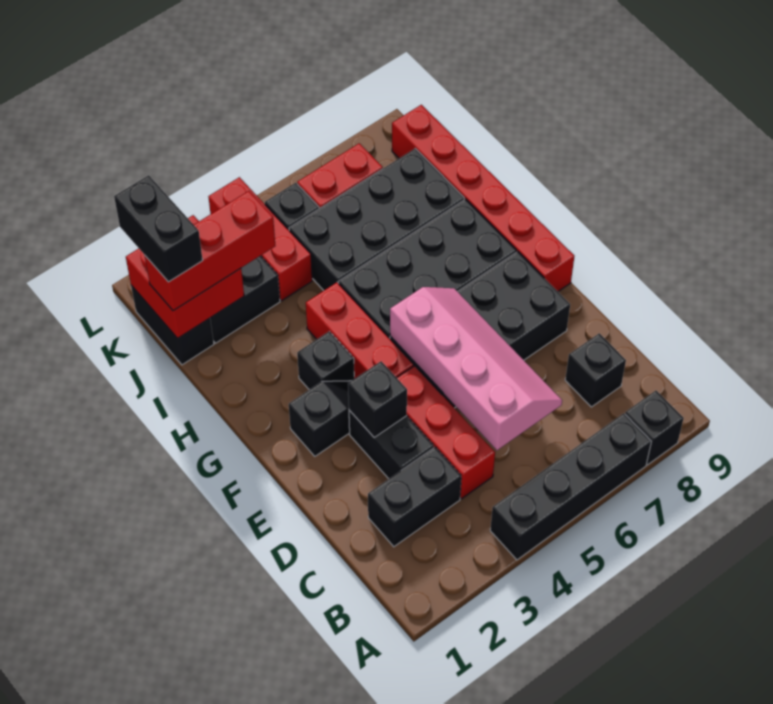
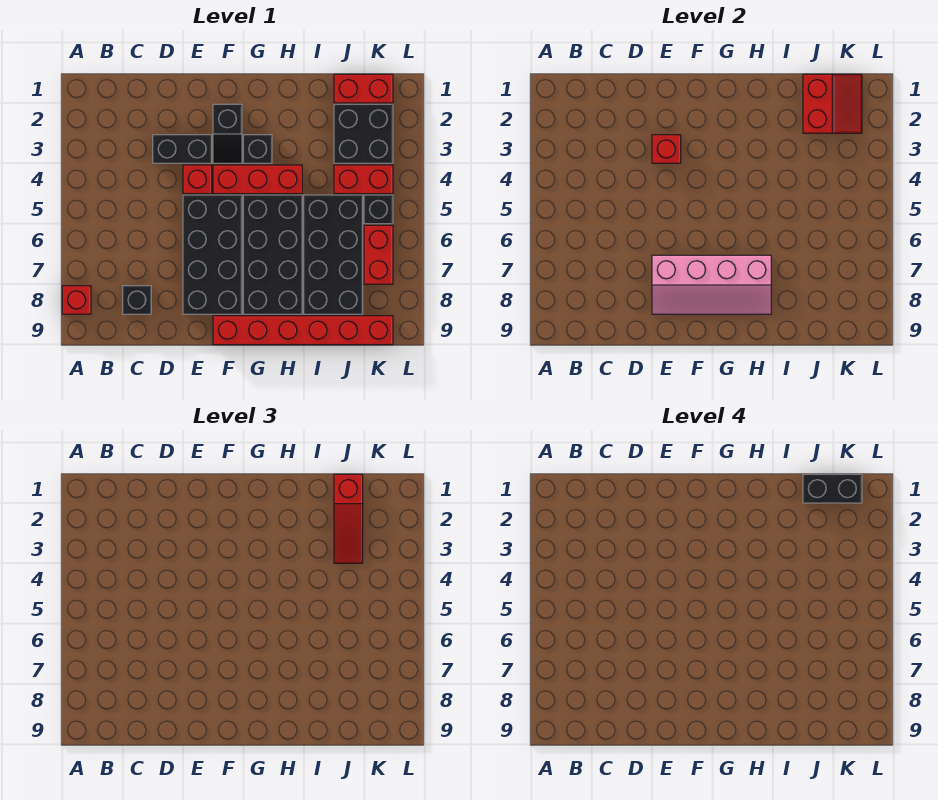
black 1x4 brick [490,413,651,560] -> none
black 1x1 brick [625,391,684,465] -> red 1x1 brick [62,286,91,314]
black 1x2 brick [368,447,461,547] -> none
red 1x3 brick [397,366,495,499] -> red 1x1 brick [183,165,212,194]
pink 2x4 slope [390,287,562,450] -> pink 2x4 slope moved to [652,255,771,314]
black 1x1 brick [348,361,407,437] -> red 1x1 brick [652,135,681,163]
black 1x2 brick [131,285,214,365] -> red 1x2 brick [334,74,393,103]
red 2x2 brick [126,215,244,338] -> red 2x2 slope [803,74,862,133]
red 1x3 brick [145,191,275,311] -> red 1x3 slope [334,474,363,563]
red 1x3 brick [208,177,312,301] -> red 1x2 brick [334,165,393,194]

